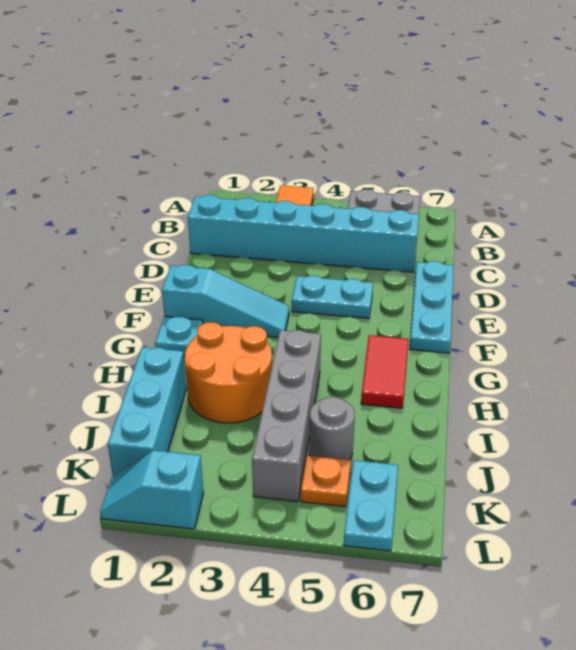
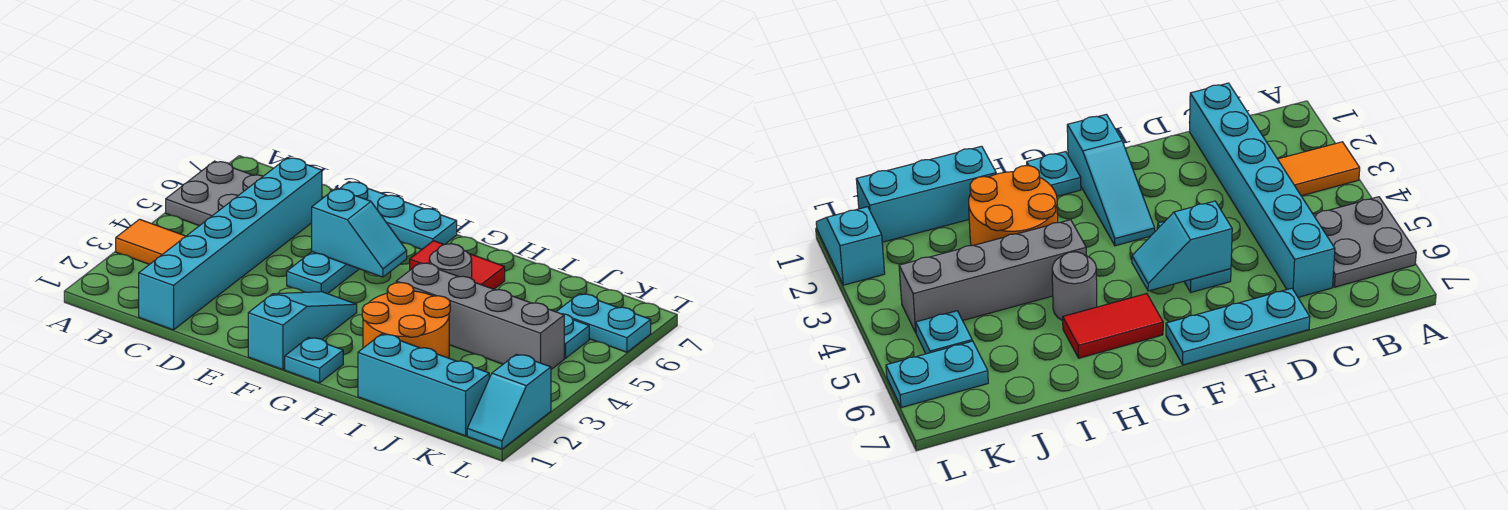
none -> cyan 1x2 slope [312,189,407,277]
grey 1x1 round brick [309,397,355,460] -> grey 1x1 round brick moved to [429,244,472,279]
orange 1x1 plate [301,455,351,507] -> cyan 1x1 plate [563,314,589,358]

